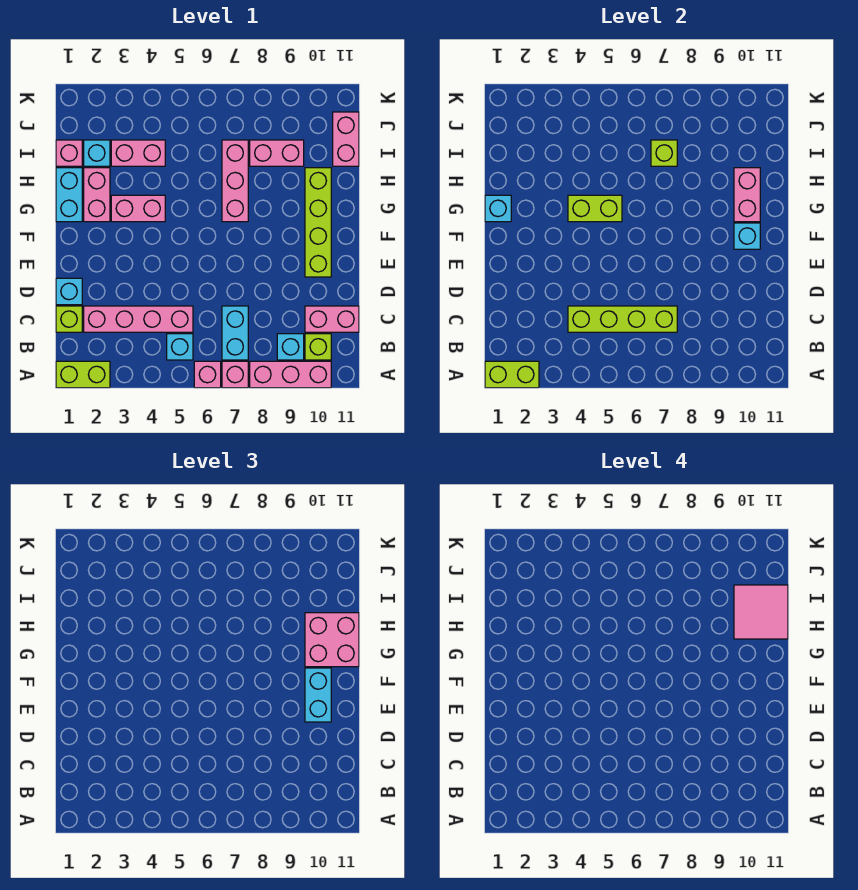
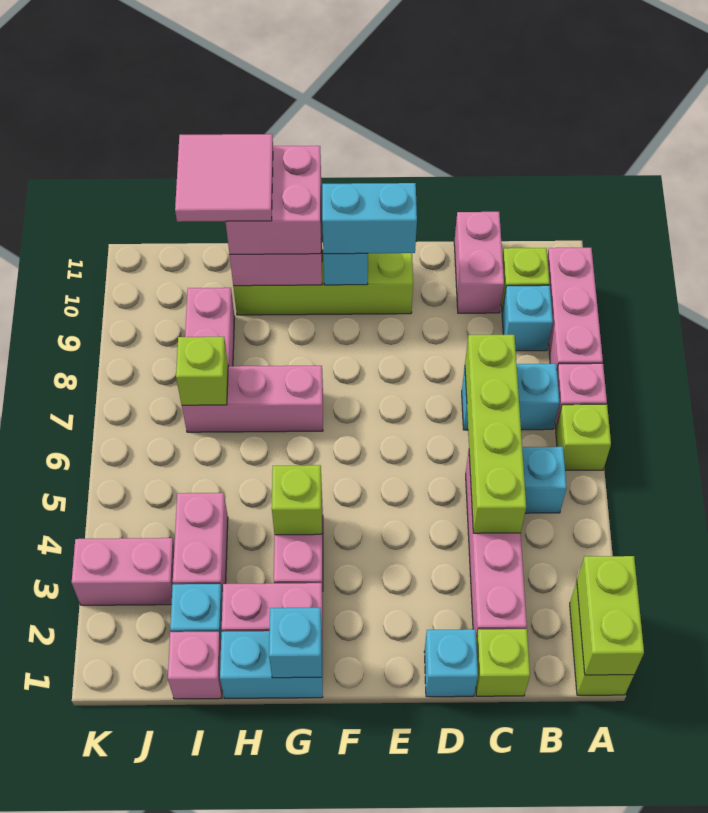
pink 1x1 brick [194,361,221,388] -> lime 1x1 brick [556,404,611,471]
lime 1x2 brick [568,195,622,222] -> lime 1x1 brick [272,465,322,535]
pink 1x2 brick [333,112,359,166] -> pink 1x2 brick moved to [72,538,174,605]

